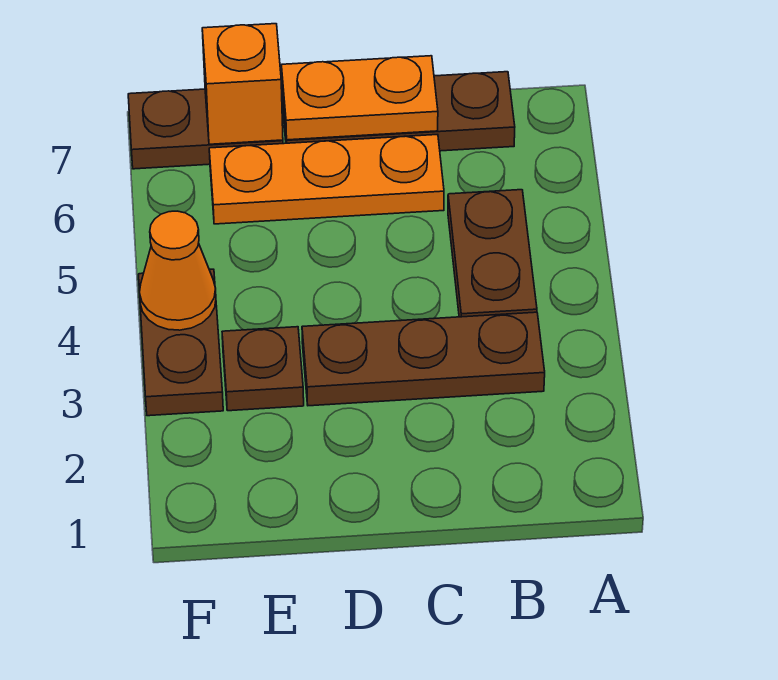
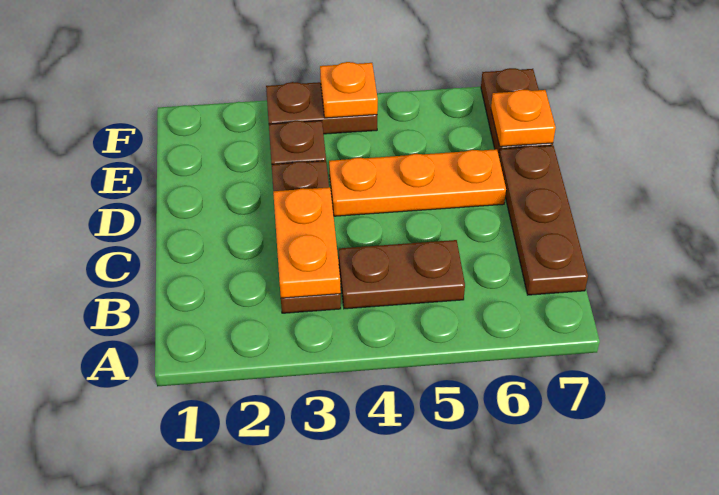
orange 1x3 plate [209,135,444,224] -> orange 1x3 plate turned to [329,149,506,216]
orange 1x2 plate [281,56,438,140] -> orange 1x2 plate moved to [273,187,341,298]
orange 1x1 brick [202,24,283,144] -> orange 1x1 plate [491,89,556,147]
orange 1x1 cone [140,211,216,330] -> orange 1x1 plate [320,62,378,118]

